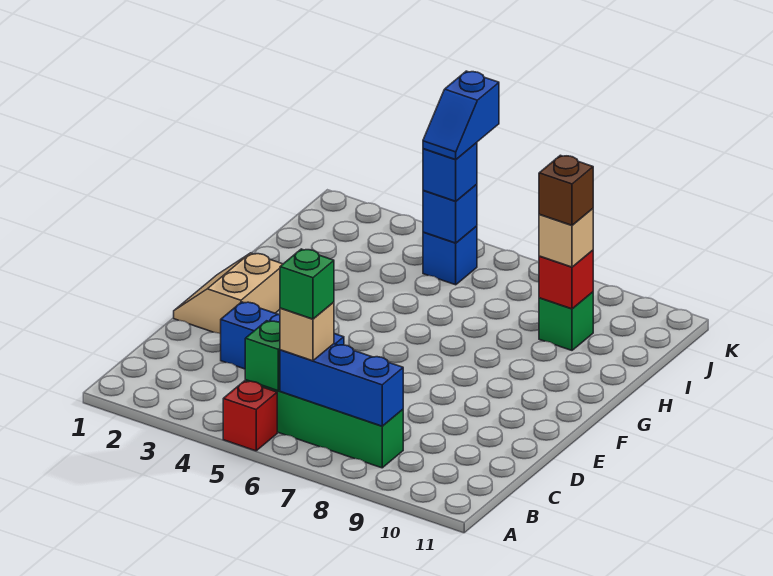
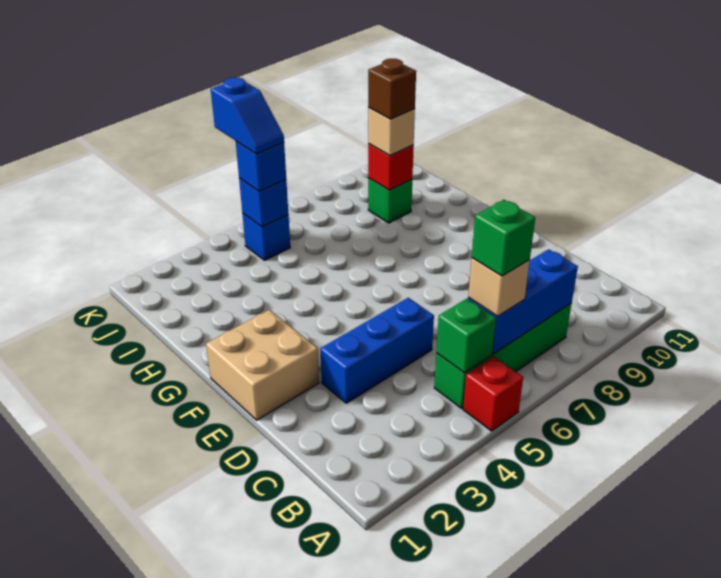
tan 2x2 slope [174,253,283,334] -> tan 2x2 brick [206,310,319,420]

